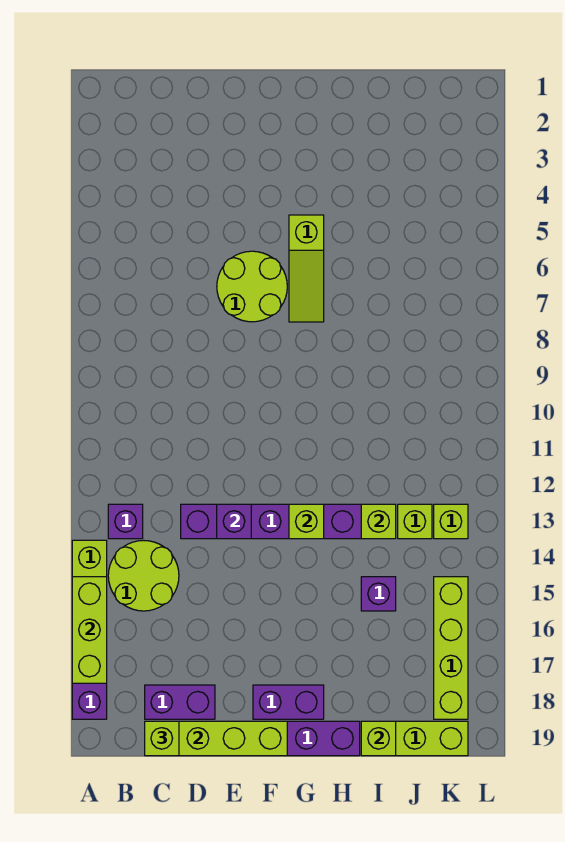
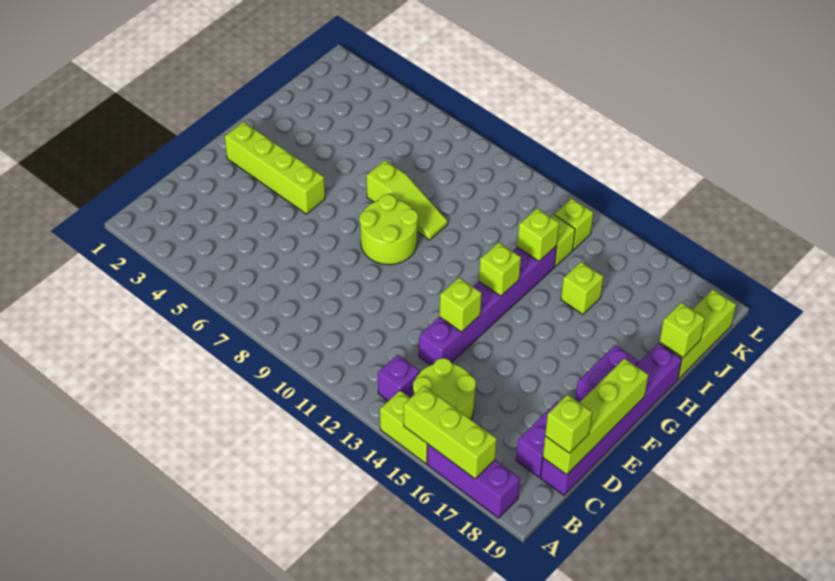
lime 2x2 round brick [217,251,287,322] -> lime 2x2 round brick moved to [360,194,418,265]
purple 1x1 brick [217,504,251,539] -> lime 1x1 brick [439,277,482,332]
lime 1x3 slope [289,215,324,322] -> lime 1x3 slope moved to [367,160,448,240]
purple 1x1 brick [361,577,396,611] -> lime 1x1 brick [561,262,603,314]
lime 1x4 brick [434,577,468,719] -> lime 1x4 brick moved to [225,122,325,214]

